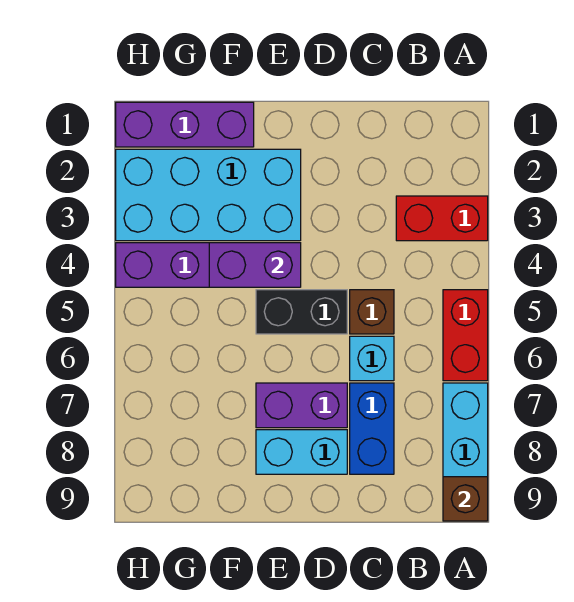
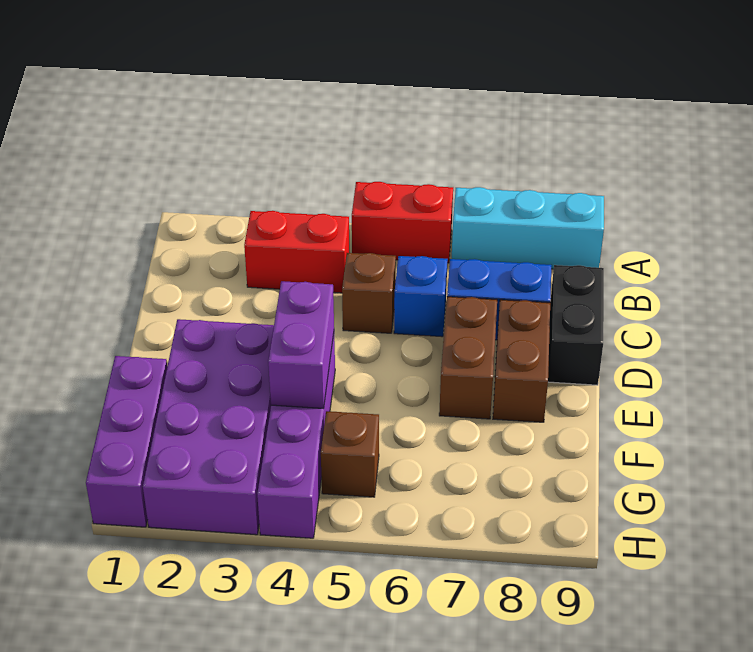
red 1x2 brick [396,196,488,241] -> red 1x2 brick turned to [244,211,350,293]
brown 1x1 brick [443,477,488,521] -> brown 1x1 brick moved to [321,411,379,497]
cyan 1x1 brick [350,336,394,381] -> blue 1x1 brick [394,256,448,337]
black 1x2 brick [256,290,347,334] -> black 1x2 brick moved to [548,265,604,385]
purple 1x2 brick [256,383,347,428] -> brown 1x2 brick [439,297,497,419]
cyan 1x2 brick [256,430,347,474] -> brown 1x2 brick [493,300,550,422]
cyan 2x4 brick [116,149,301,241] -> purple 2x4 brick [143,319,274,535]

